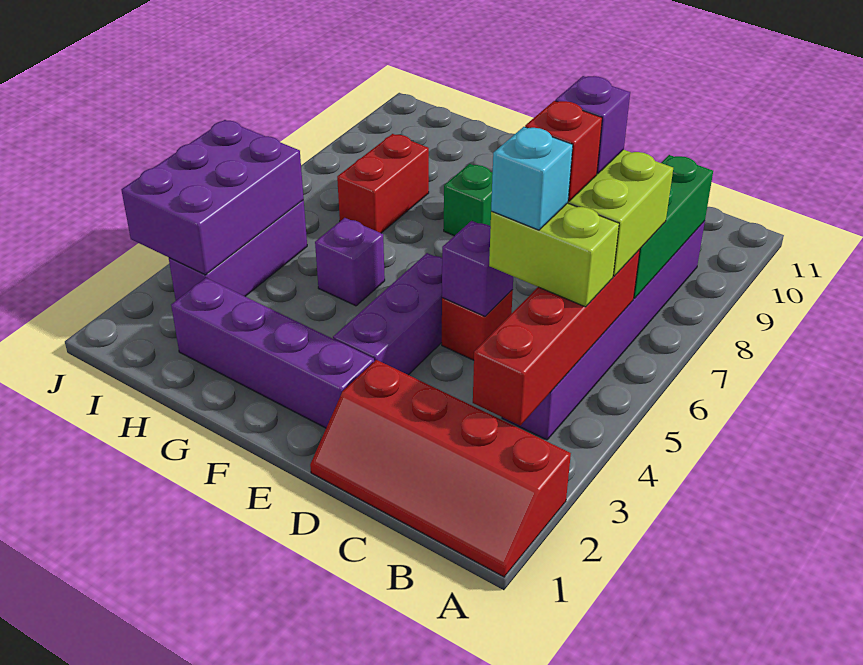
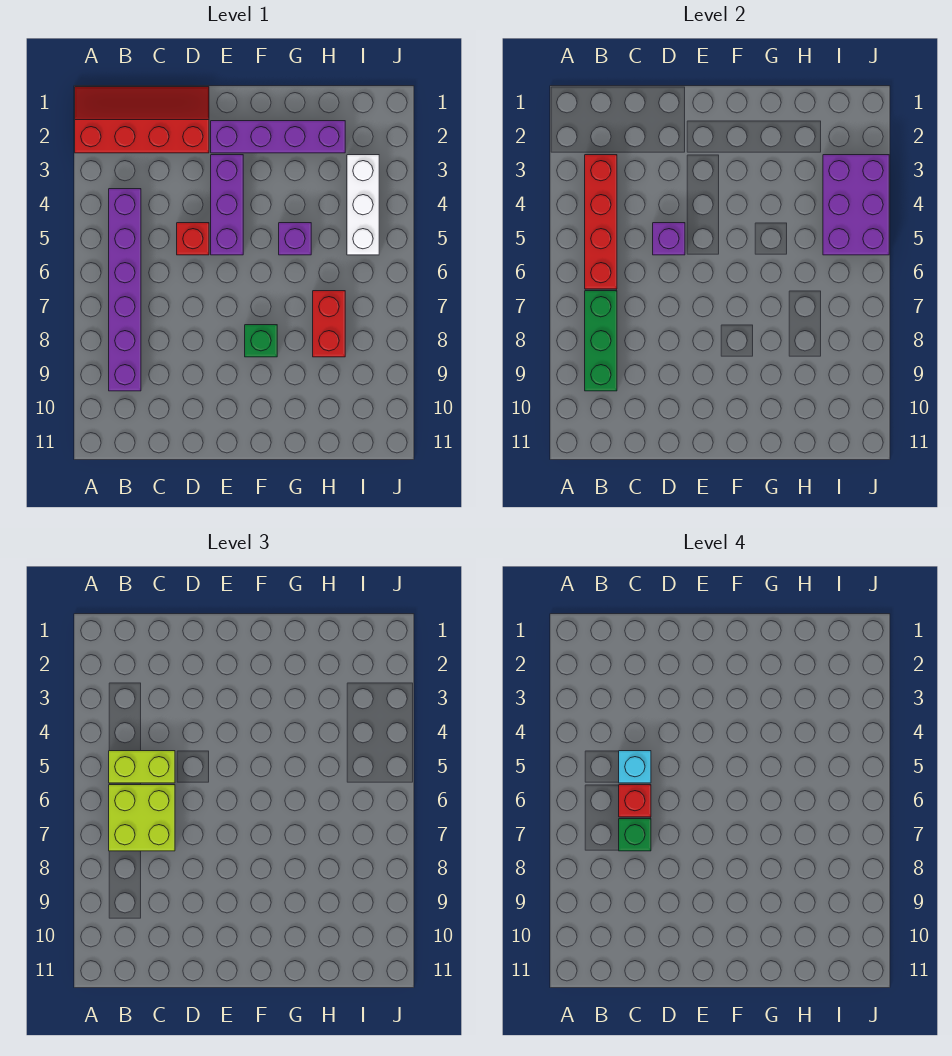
purple 1x1 brick [556,76,630,174] -> green 1x1 brick [619,819,651,851]
purple 1x3 brick [169,200,307,300] -> white 1x3 brick [347,155,379,255]

